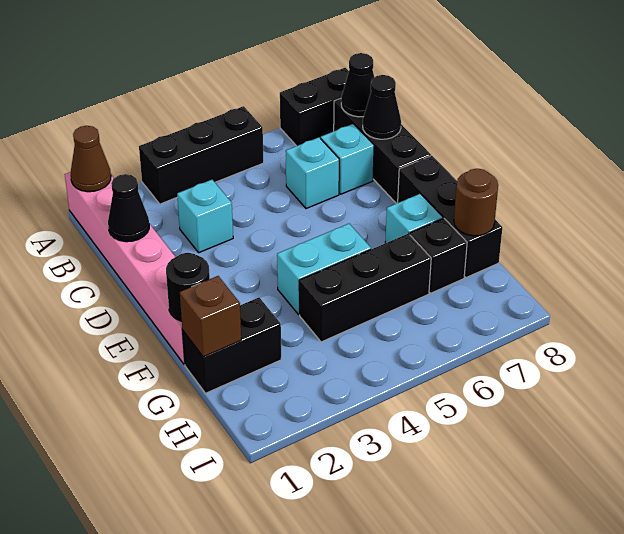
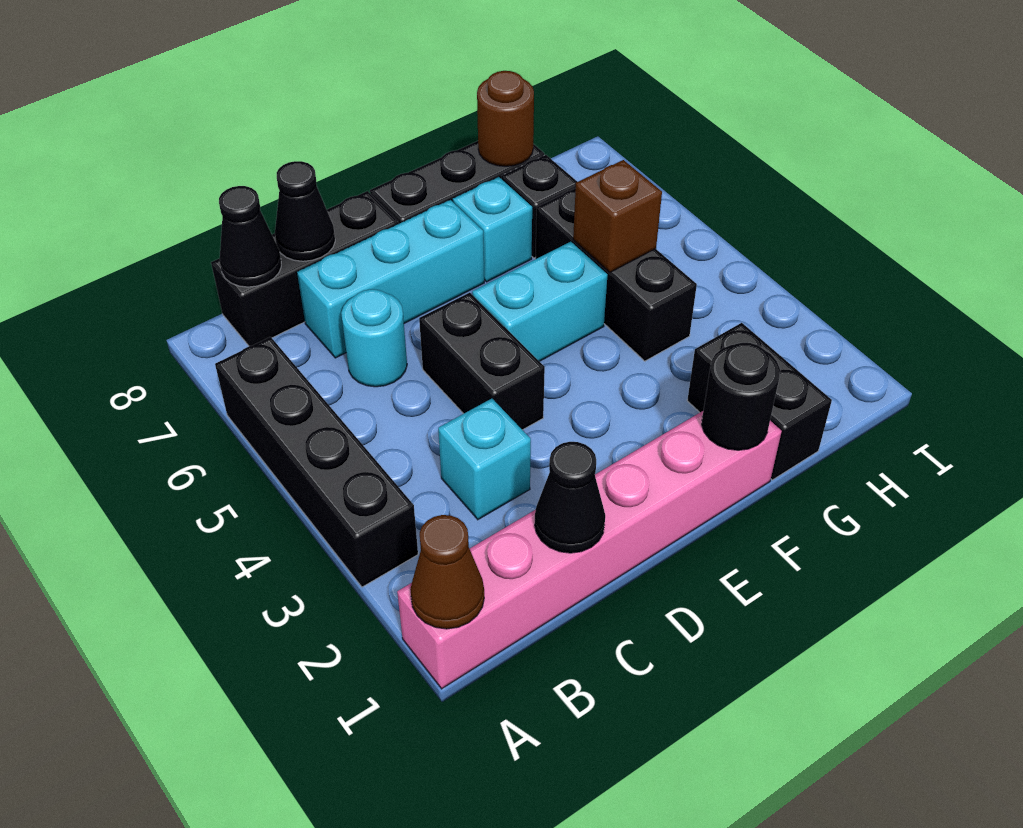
black 1x3 brick [139,106,264,204] -> black 1x4 brick [215,337,418,587]
black 1x2 brick [280,68,349,146] -> black 1x2 brick moved to [419,293,545,430]
cyan 1x1 brick [286,137,339,209] -> cyan 1x1 round brick [341,289,407,387]
cyan 1x1 brick [321,124,374,194] -> cyan 1x3 brick [297,200,484,358]
cyan 1x2 brick [277,224,371,315] -> cyan 1x2 brick turned to [472,242,607,361]
brown 1x1 brick [180,276,241,357] -> brown 1x1 brick moved to [573,160,662,272]

